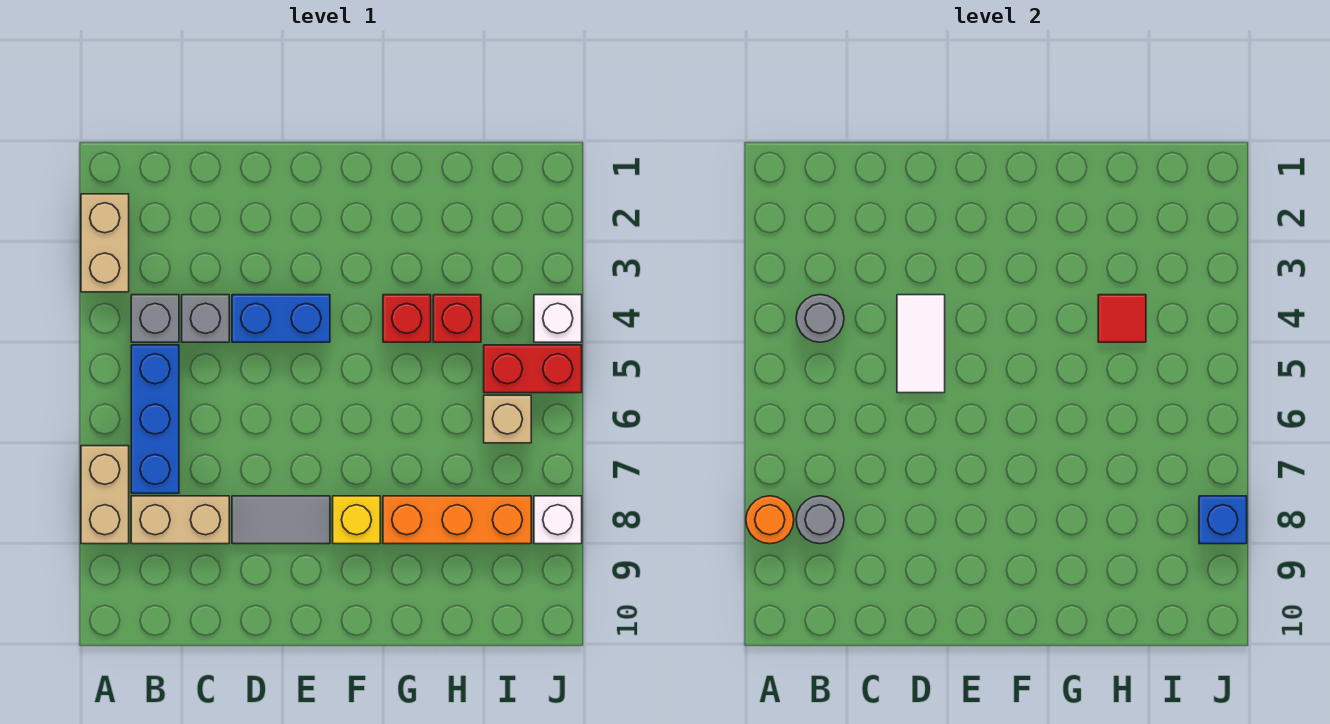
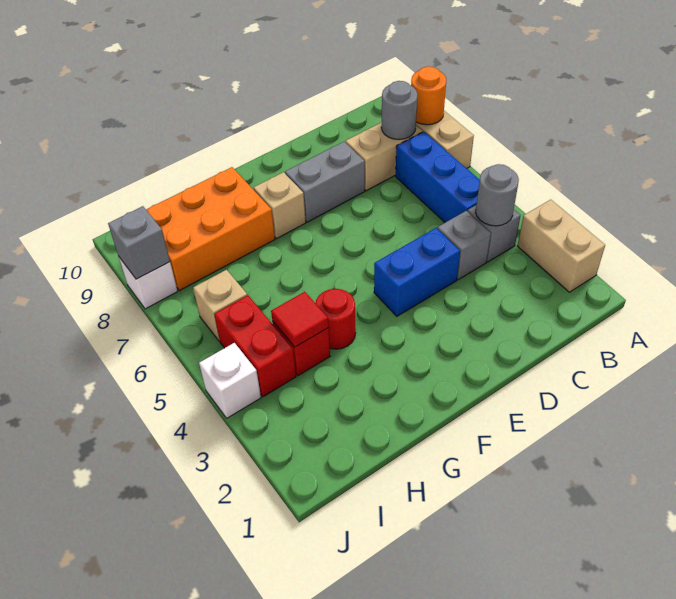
white 1x2 tile [897,295,945,393] -> none
grey 1x2 tile [232,496,330,544] -> grey 1x2 brick [285,142,365,222]
yellow 1x1 brick [333,496,380,544] -> tan 1x1 brick [254,172,306,238]
red 1x1 brick [383,295,431,342] -> red 1x1 round brick [316,289,356,349]
orange 1x3 brick [383,496,531,544] -> orange 2x3 brick [146,167,275,291]
red 1x2 brick [484,345,582,393] -> red 1x2 brick turned to [214,295,296,397]
blue 1x1 brick [1199,496,1247,544] -> grey 1x1 brick [108,206,170,279]

